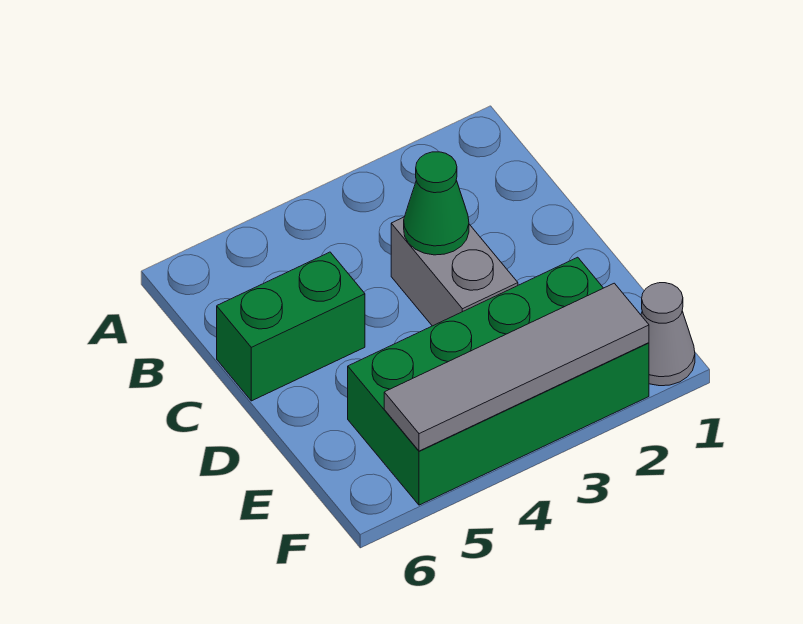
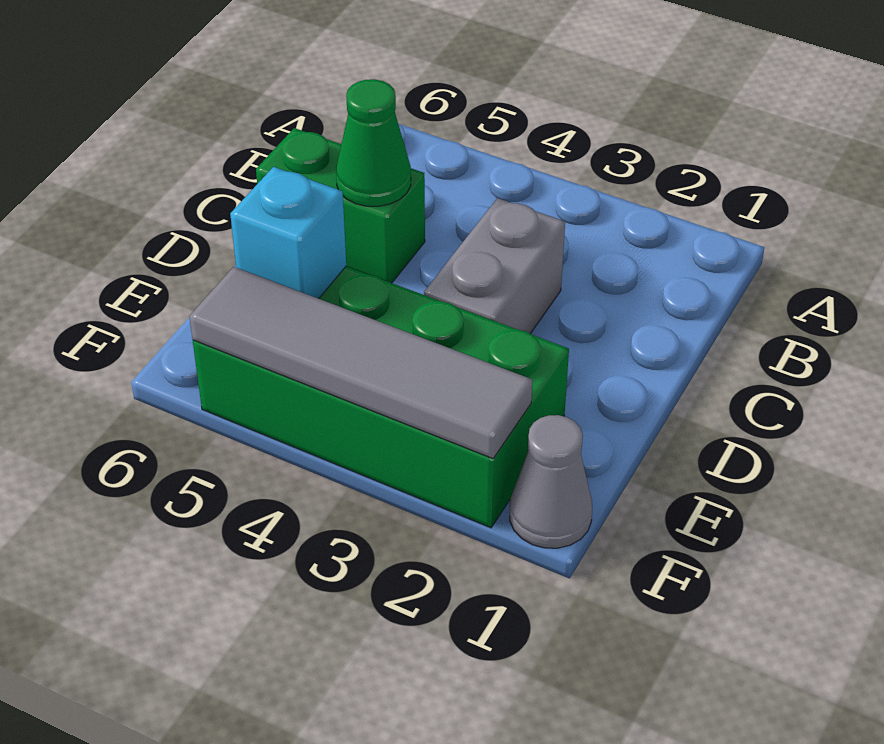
green 1x1 cone [404,152,469,255] -> green 1x1 cone moved to [336,79,411,206]
none -> cyan 1x1 brick [230,167,346,299]

